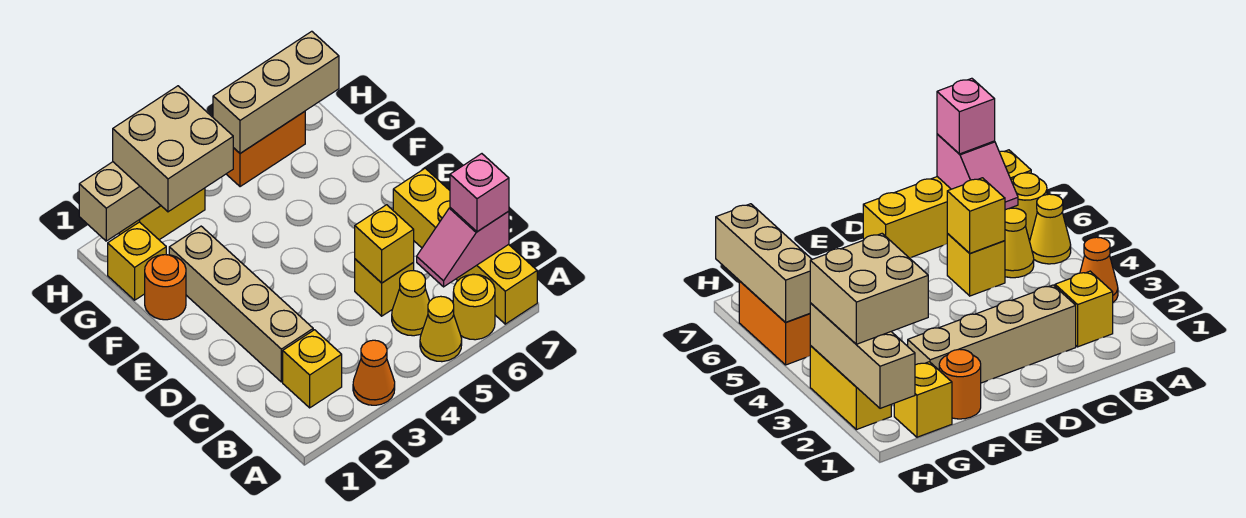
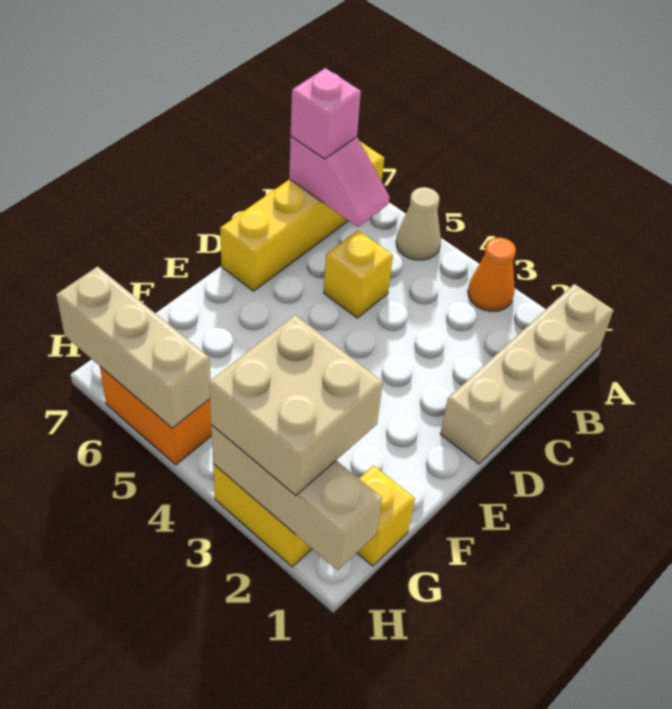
yellow 1x1 cone [420,296,462,362] -> tan 1x1 cone [396,187,441,260]
yellow 1x1 round brick [453,275,495,340] -> none
yellow 1x1 brick [283,330,342,408] -> none
yellow 1x1 cone [392,271,429,336] -> none
tan 1x4 brick [169,226,313,382] -> tan 1x4 brick moved to [440,284,613,464]
yellow 1x1 brick [355,205,414,283] -> none
orange 1x1 round brick [145,255,186,320] -> none

